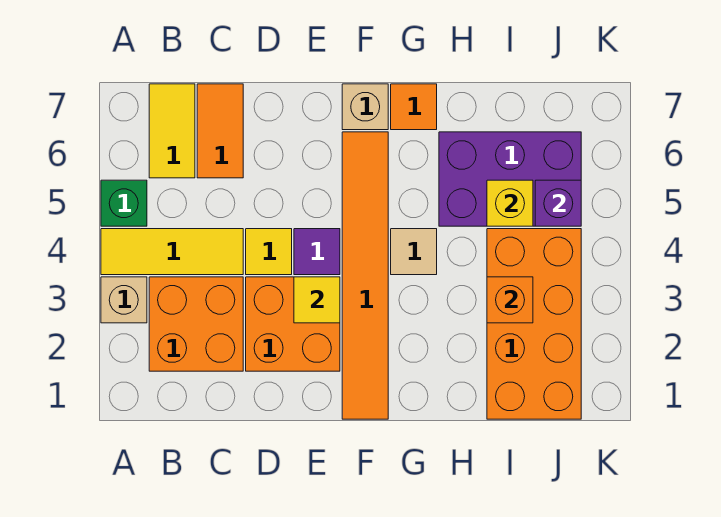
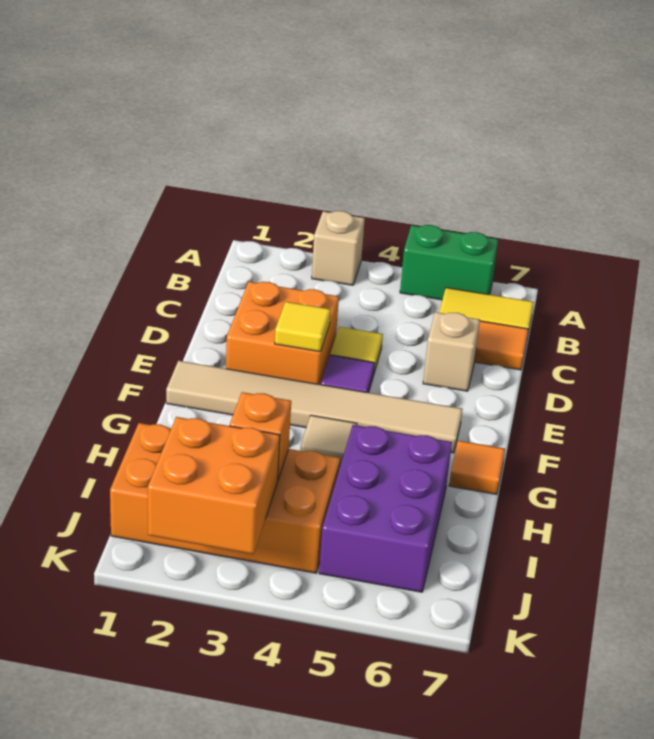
yellow 1x3 tile [101,229,243,275] -> none
green 1x1 brick [101,180,147,226] -> green 1x2 brick [400,225,498,300]
orange 2x2 brick [149,277,243,371] -> orange 2x2 brick moved to [148,417,280,554]
orange 1x6 tile [342,132,388,419] -> tan 1x6 tile [166,361,463,453]
tan 1x1 brick [342,84,388,130] -> tan 1x1 brick moved to [423,312,480,391]
yellow 1x1 brick [487,180,533,226] -> none
purple 1x1 brick [535,180,581,226] -> none

